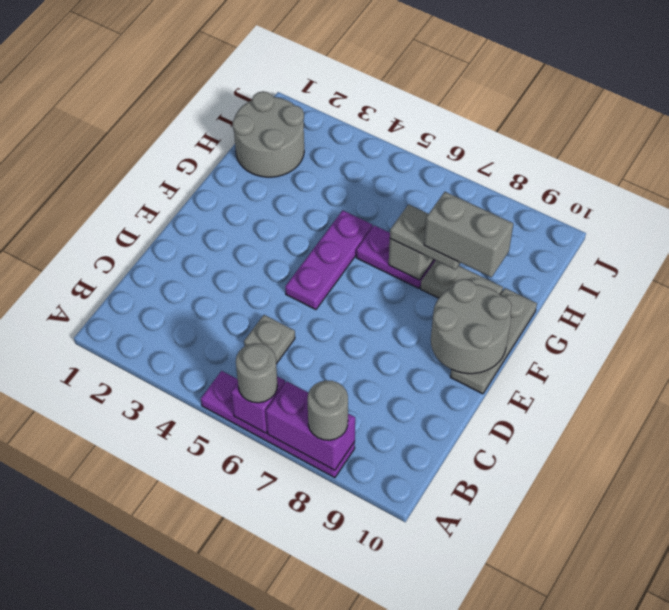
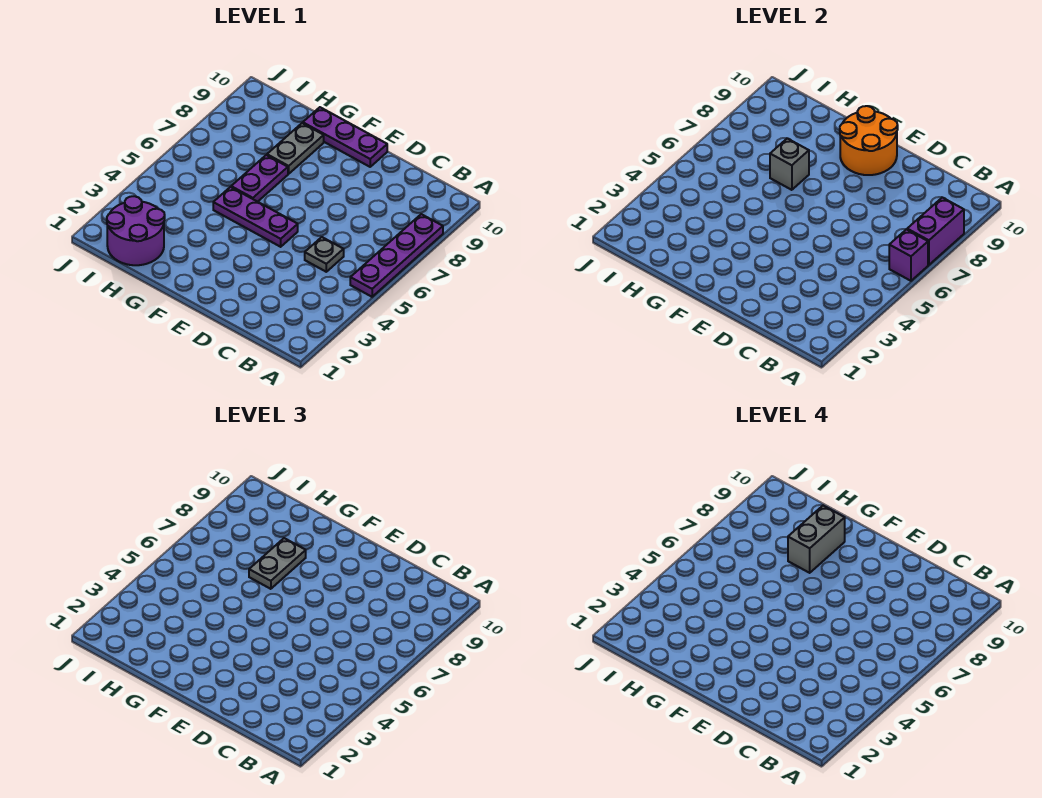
grey 1x1 round brick [236,343,277,403] -> none
grey 1x1 round brick [308,380,348,440] -> none
grey 2x2 round brick [431,279,512,374] -> orange 2x2 round brick [840,106,898,175]
grey 1x3 plate [450,288,537,394] -> purple 1x3 plate [303,107,387,167]
grey 2x2 round brick [233,91,304,177] -> purple 2x2 round brick [107,196,165,265]

